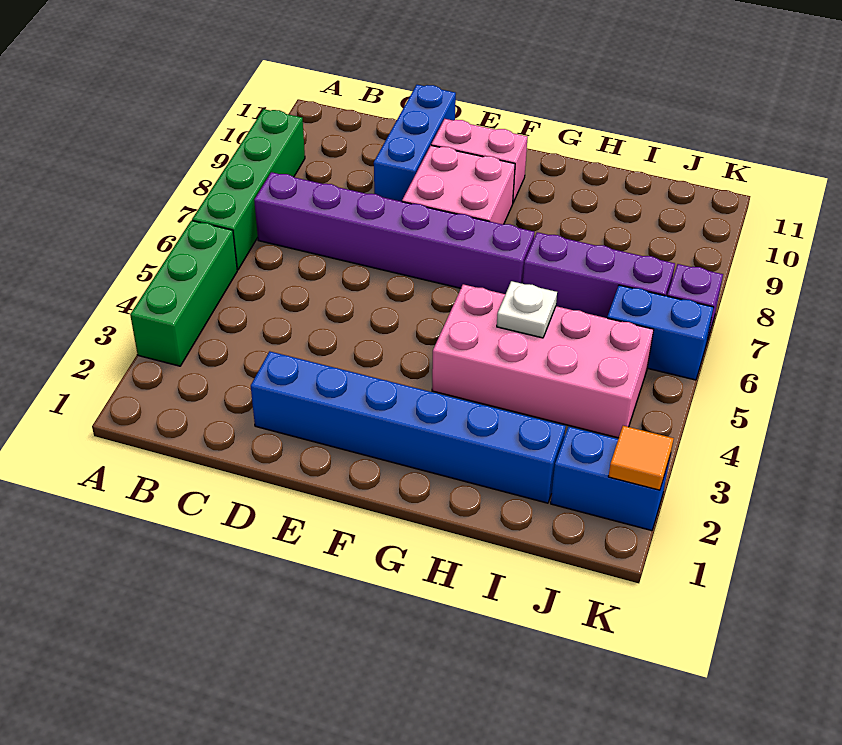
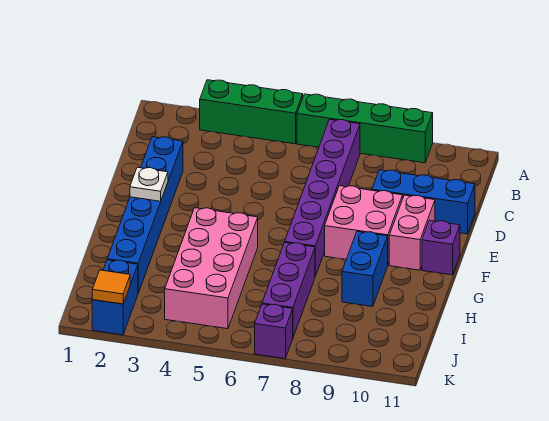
none -> purple 1x1 brick [422,220,460,275]
white 1x1 plate [497,281,557,338] -> white 1x1 plate moved to [130,167,168,201]
blue 1x2 brick [607,285,714,380] -> blue 1x2 brick moved to [342,232,388,307]

